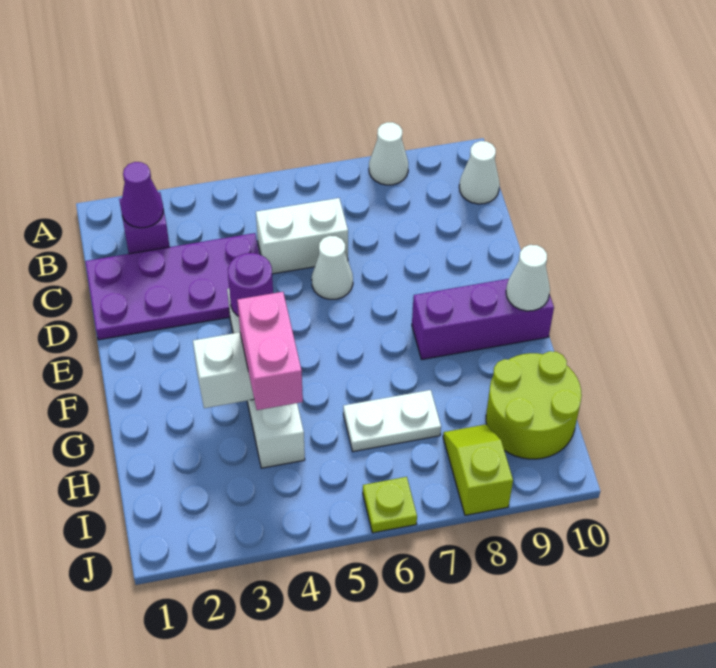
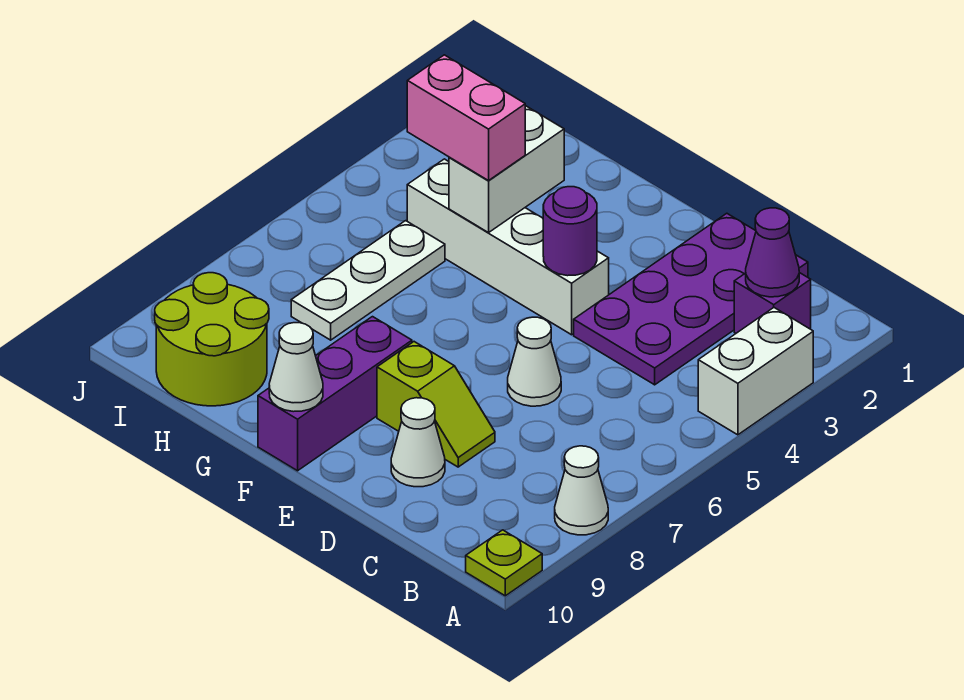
white 1x1 cone [459,141,500,204] -> white 1x1 cone moved to [391,398,445,487]
white 1x2 brick [256,198,348,274] -> white 1x2 brick moved to [698,308,813,435]
white 1x2 plate [343,390,441,452] -> white 1x3 plate [291,221,445,340]
lime 1x2 slope [443,424,513,515] -> lime 1x2 slope moved to [377,342,495,467]
lime 1x1 plate [363,477,417,533] -> lime 1x1 plate moved to [466,530,542,596]

